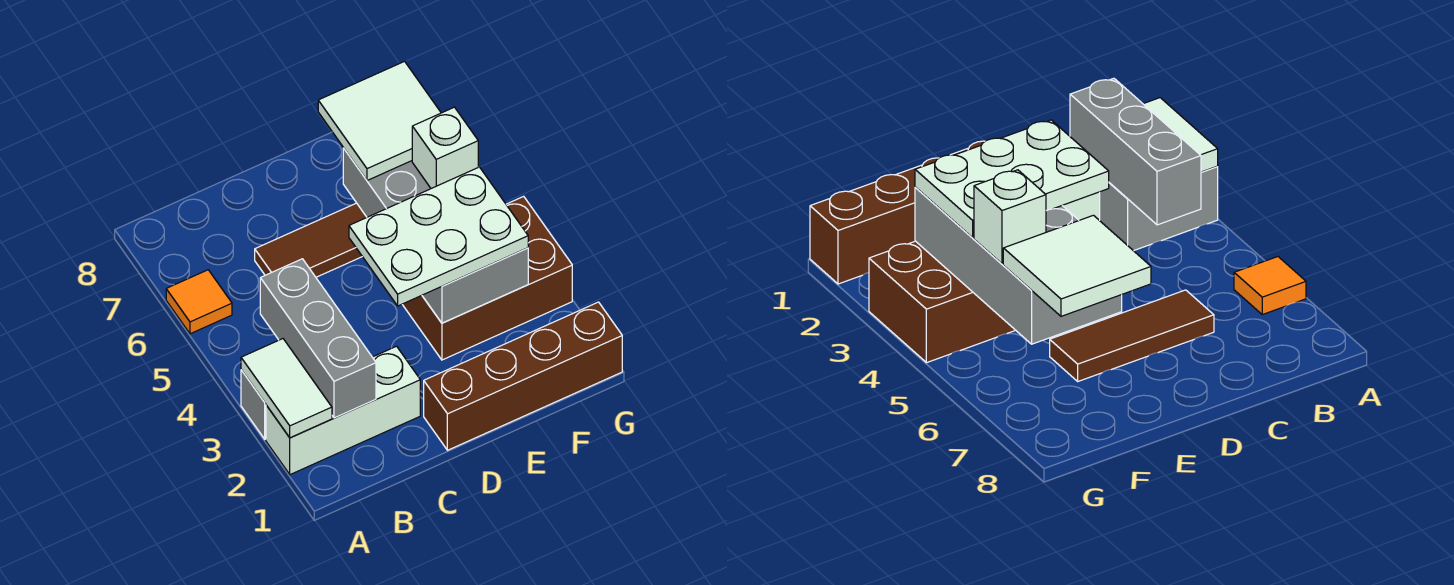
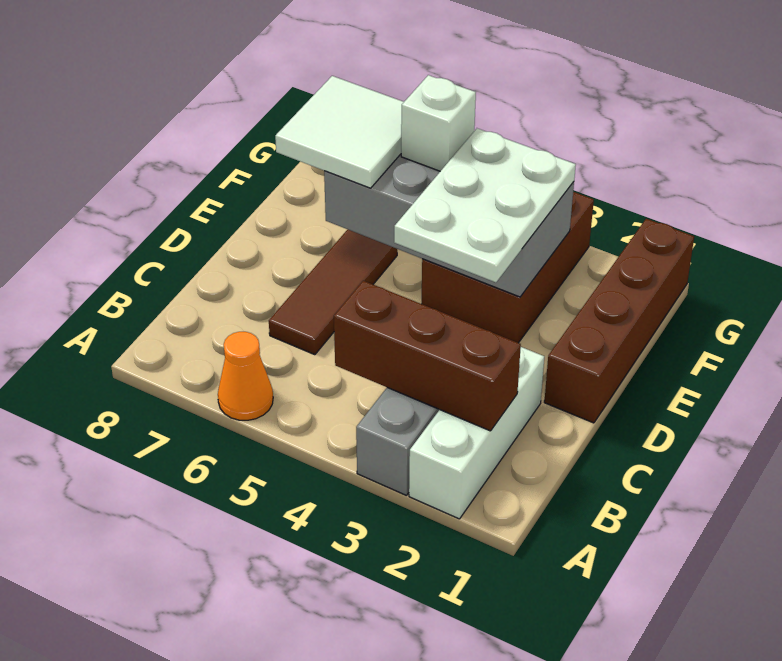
white 1x2 tile [241,339,332,438] -> none
orange 1x1 tile [166,270,232,334] -> orange 1x1 cone [218,332,273,420]
grey 1x3 brick [260,259,376,418] -> brown 1x3 brick [334,281,521,431]

